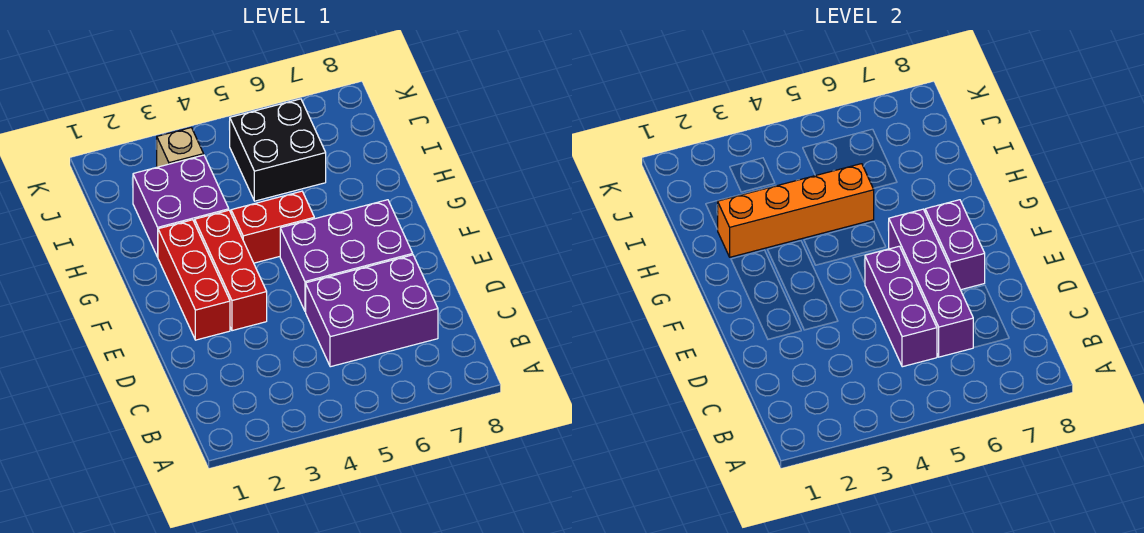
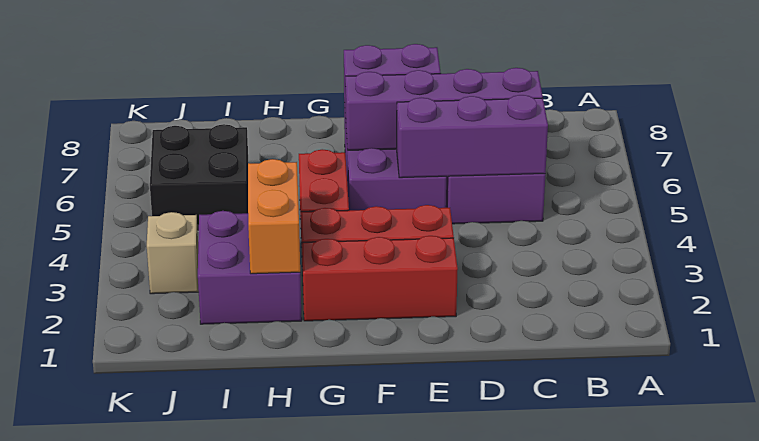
orange 1x4 brick [718,164,874,257] -> orange 1x2 brick [248,159,300,274]

